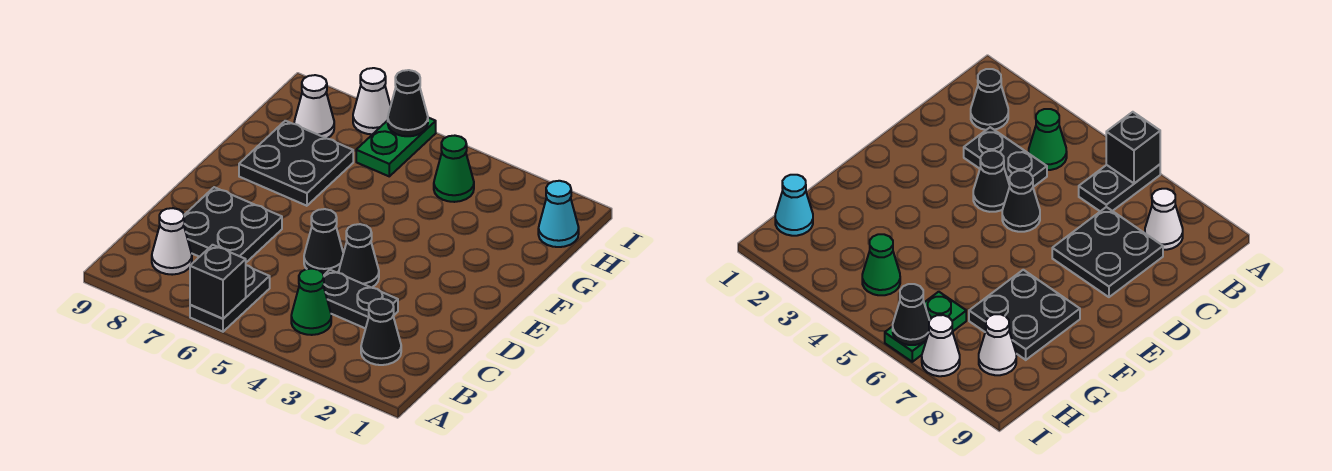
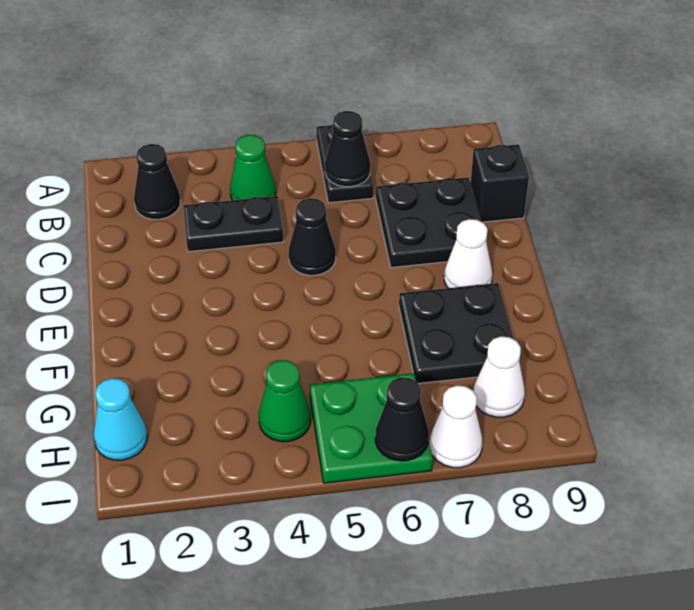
black 1x1 brick [190,245,246,319] -> black 1x1 brick moved to [471,144,529,222]
white 1x1 cone [152,208,192,275] -> white 1x1 cone moved to [444,219,492,288]
black 1x1 cone [339,224,379,288] -> black 1x1 cone moved to [325,111,370,187]
green 1x2 plate [356,118,436,176] -> green 2x2 plate [310,373,433,483]

